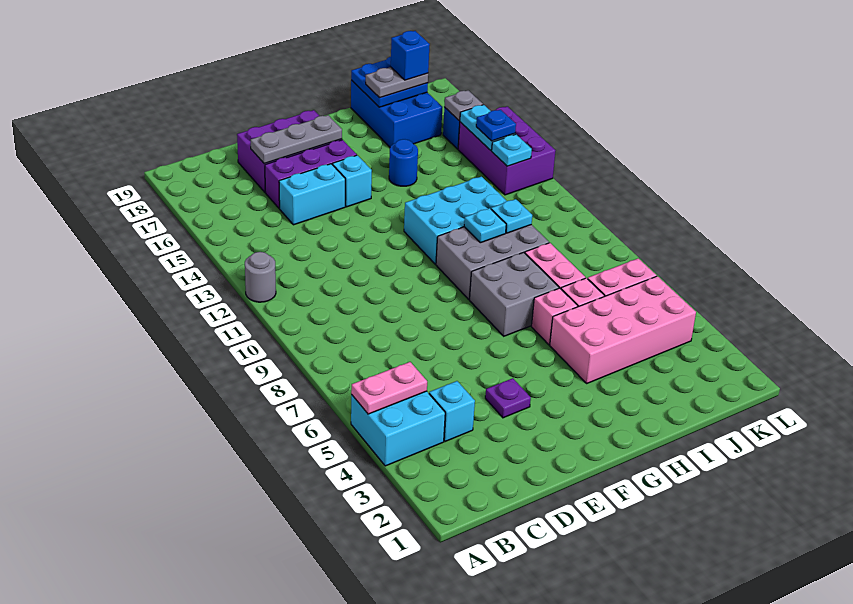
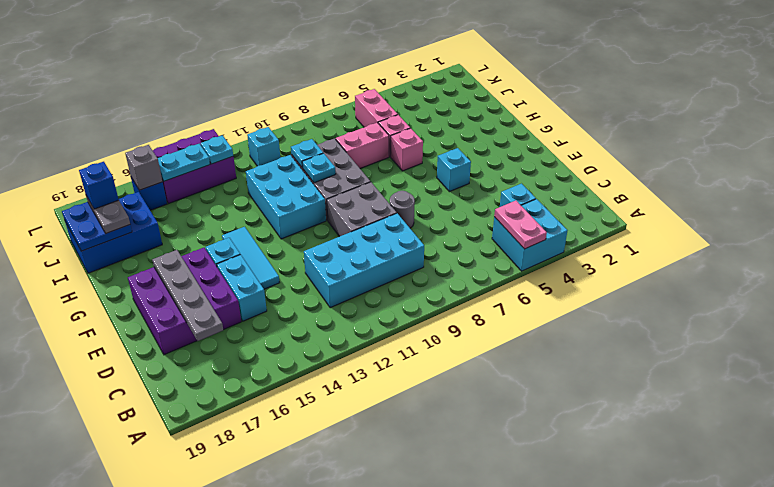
grey 1x1 round brick [245,252,276,302] -> grey 1x1 round brick moved to [390,191,415,228]
none -> cyan 2x4 brick [304,213,424,308]
grey 1x3 plate [251,115,342,164] -> grey 1x4 plate [152,250,223,341]
purple 1x1 plate [485,378,531,418] -> none
none -> cyan 1x3 tile [222,227,280,289]
none -> cyan 1x1 brick [437,148,471,192]
grey 2x2 brick [470,252,559,336] -> grey 2x2 brick moved to [327,182,397,237]
pink 2x4 brick [550,276,696,383] -> none
blue 1x1 round brick [389,139,418,186] -> none
none -> cyan 1x1 brick [247,127,280,166]
blue 1x1 plate [476,110,516,141] -> none
grey 1x1 plate [444,90,483,121] -> grey 1x1 brick [125,145,163,190]

